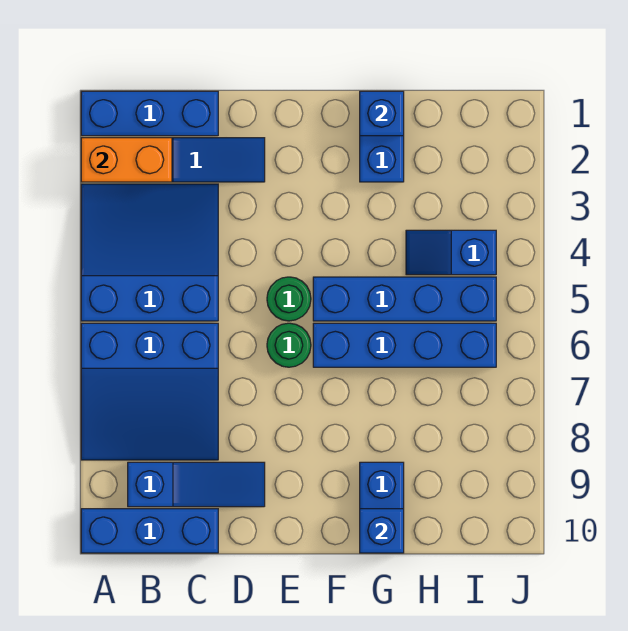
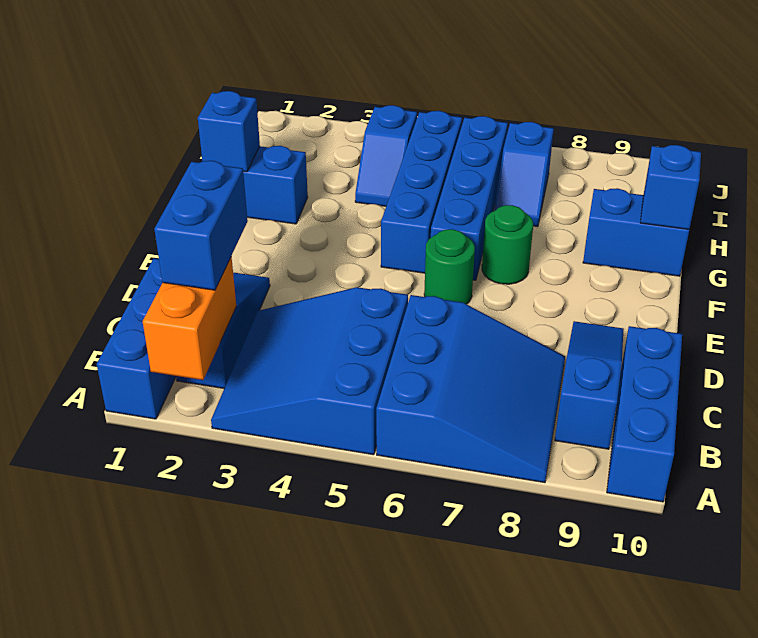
none -> blue 1x2 brick [154,161,248,290]
green 1x1 round brick [267,277,311,321] -> green 1x1 round brick moved to [482,205,533,284]
none -> blue 1x2 slope [494,122,554,227]

